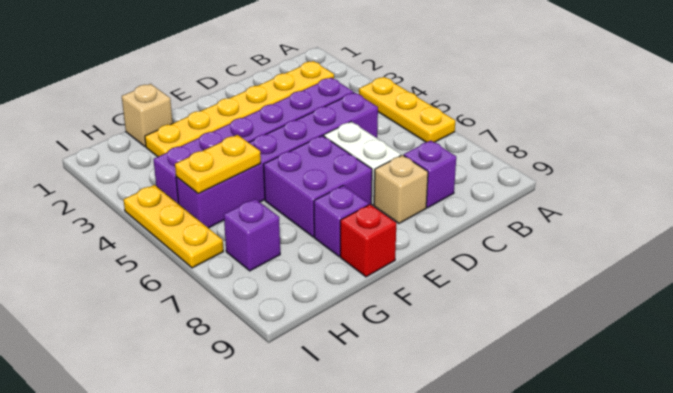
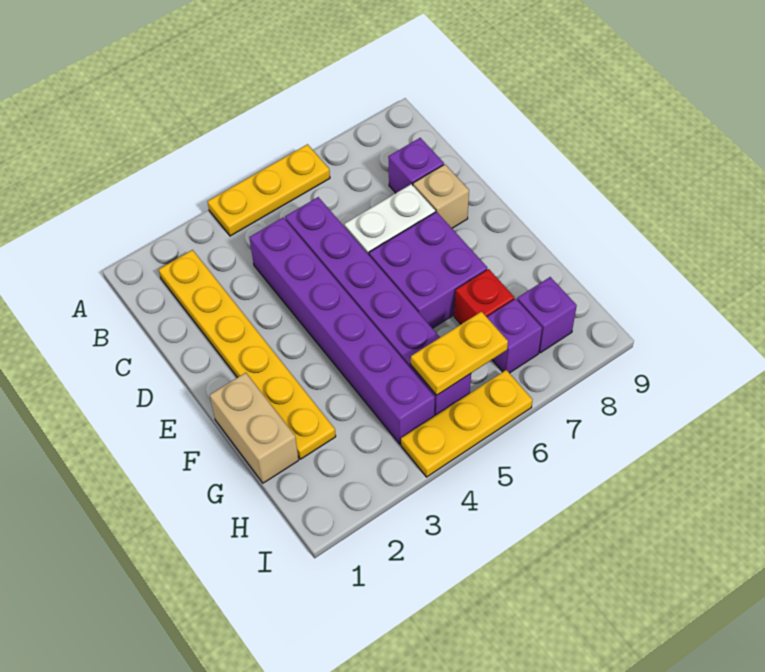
purple 1x1 brick [314,185,369,257] -> purple 1x1 brick moved to [517,277,577,353]
red 1x1 brick [340,204,396,277] -> red 1x1 brick moved to [454,269,514,324]
tan 1x1 brick [122,84,173,147] -> tan 1x2 brick [210,373,299,483]
yellow 1x2 plate [175,135,261,194] -> yellow 1x2 plate turned to [411,312,508,395]

